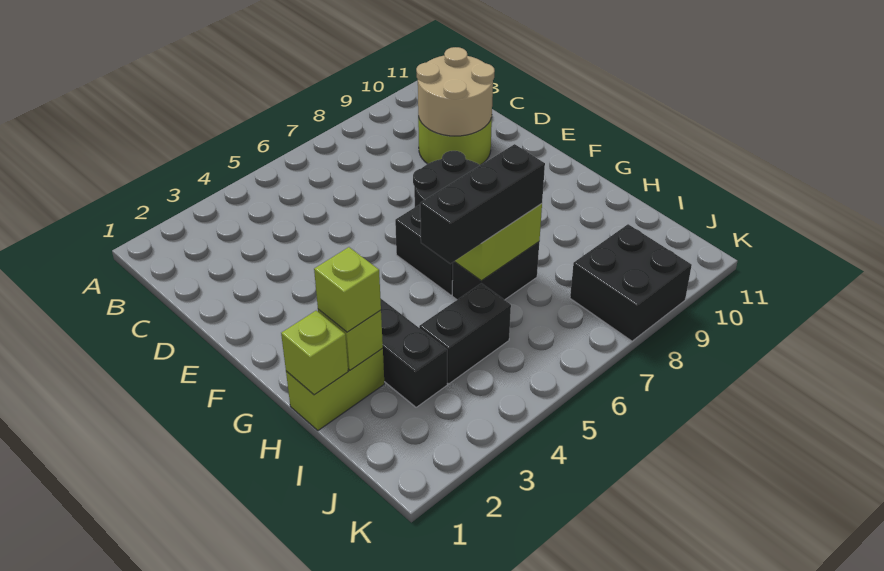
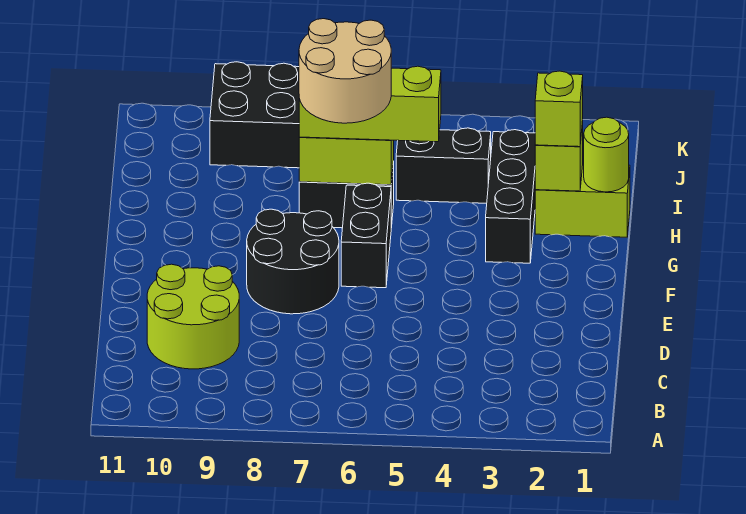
tan 2x2 round brick [416,47,495,136] -> tan 2x2 round brick moved to [299,19,391,123]
lime 1x1 brick [281,311,348,395] -> lime 1x1 round brick [584,117,629,192]
black 1x3 brick [420,144,545,264] -> lime 1x3 brick [299,66,441,142]

